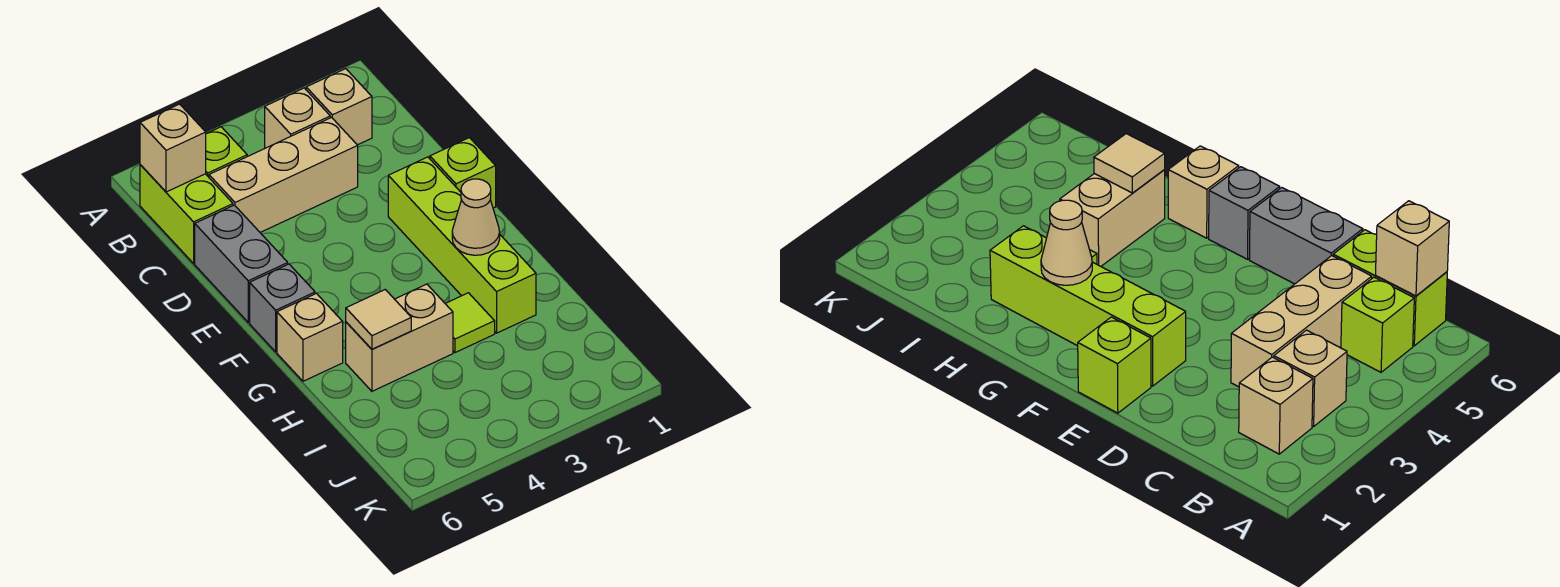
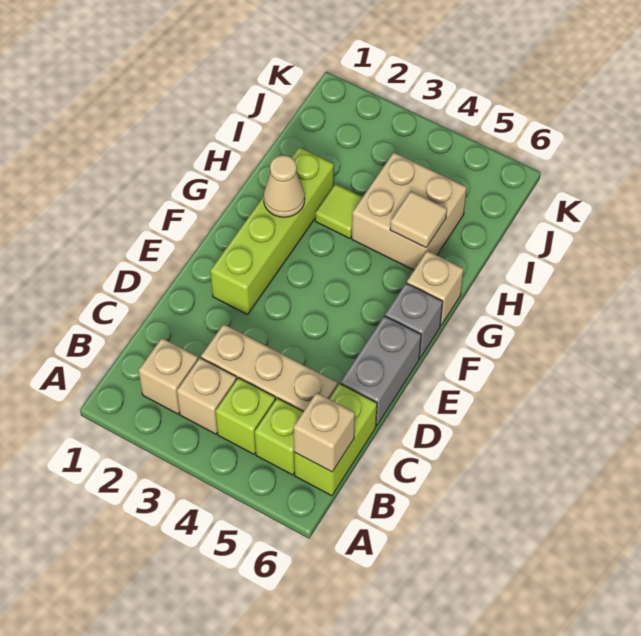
lime 1x1 brick [430,138,496,208] -> lime 1x1 brick moved to [215,378,275,454]
tan 1x2 brick [346,284,453,391] -> tan 2x2 brick [352,152,467,270]

